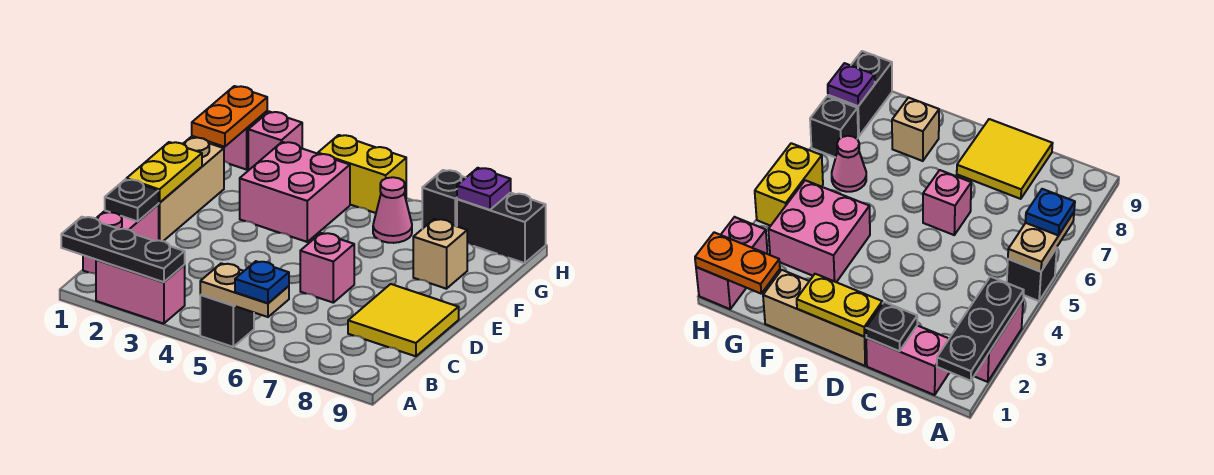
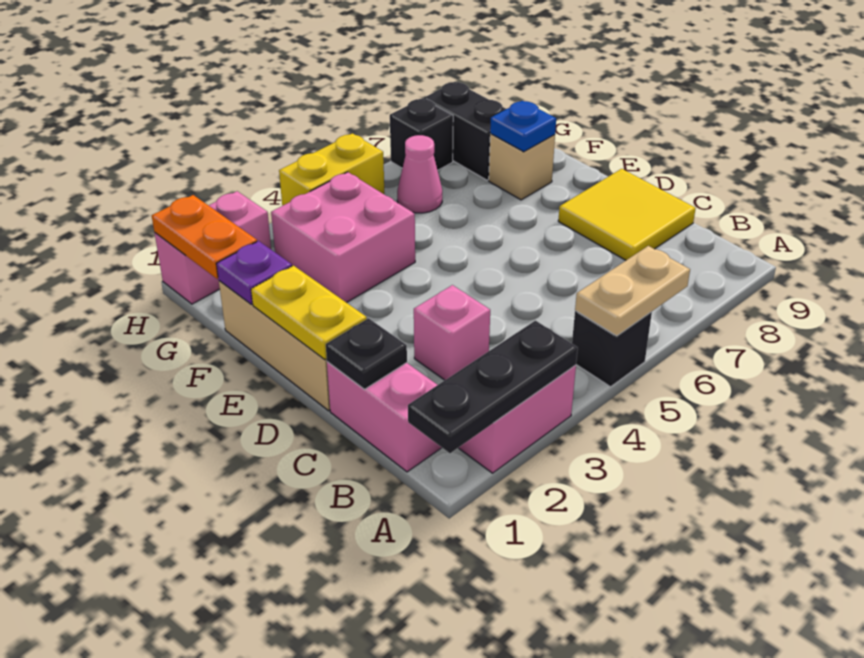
blue 1x1 plate [235,261,289,303] -> blue 1x1 plate moved to [490,101,556,152]
pink 1x1 brick [300,233,354,303] -> pink 1x1 brick moved to [414,285,490,380]
black 1x2 brick [457,193,546,263] -> black 1x2 brick turned to [424,82,506,180]
purple 1x1 plate [457,168,511,210] -> purple 1x1 plate moved to [216,241,292,304]

